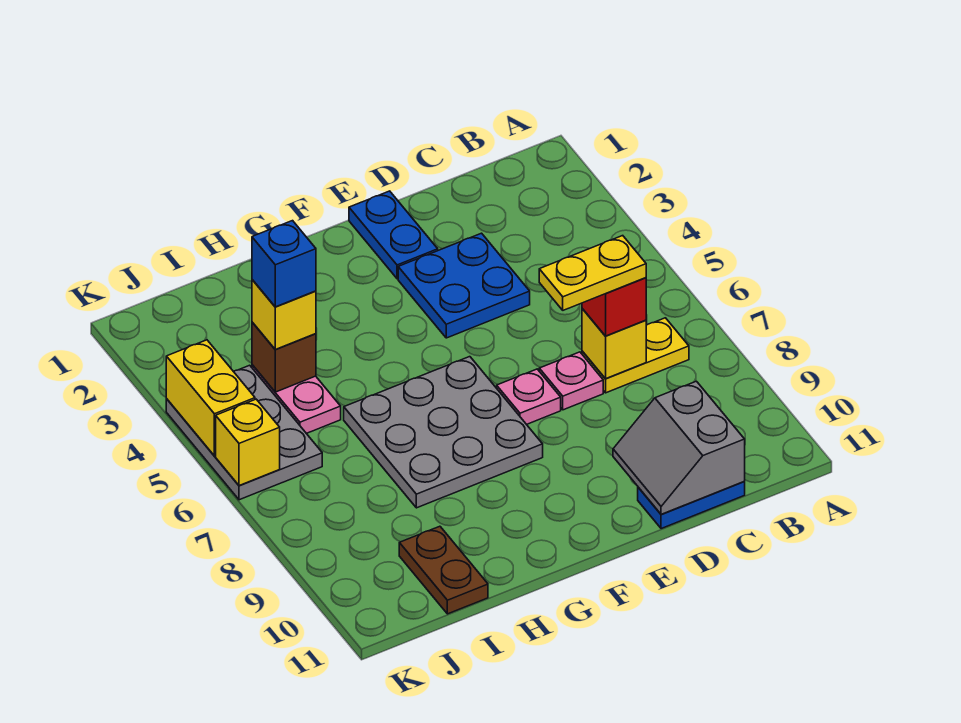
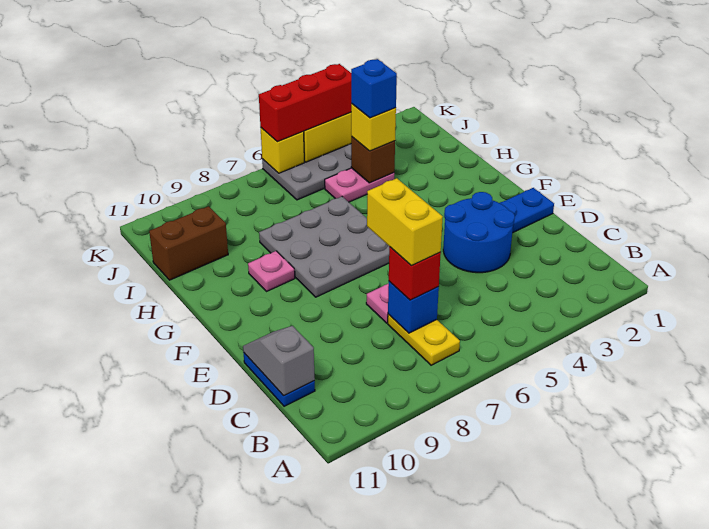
yellow 1x1 brick [582,309,646,379] -> blue 1x1 brick [388,281,439,333]
yellow 1x2 plate [539,236,646,310] -> yellow 1x2 brick [367,178,443,266]
grey 2x2 slope [613,381,745,514] -> grey 1x2 slope [243,326,315,396]
blue 2x2 plate [398,233,530,338] -> blue 2x2 round brick [443,192,515,273]
pink 1x1 plate [497,369,561,424] -> pink 1x1 plate moved to [248,251,295,291]
brown 1x2 plate [399,526,488,614] -> brown 1x2 brick [149,206,228,280]
none -> red 1x3 brick [259,64,351,142]

